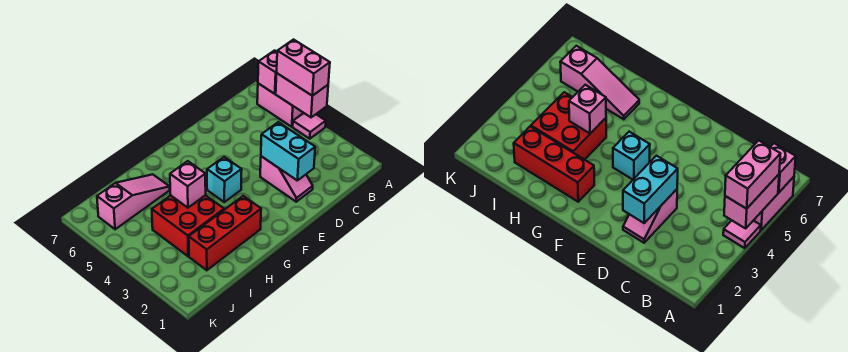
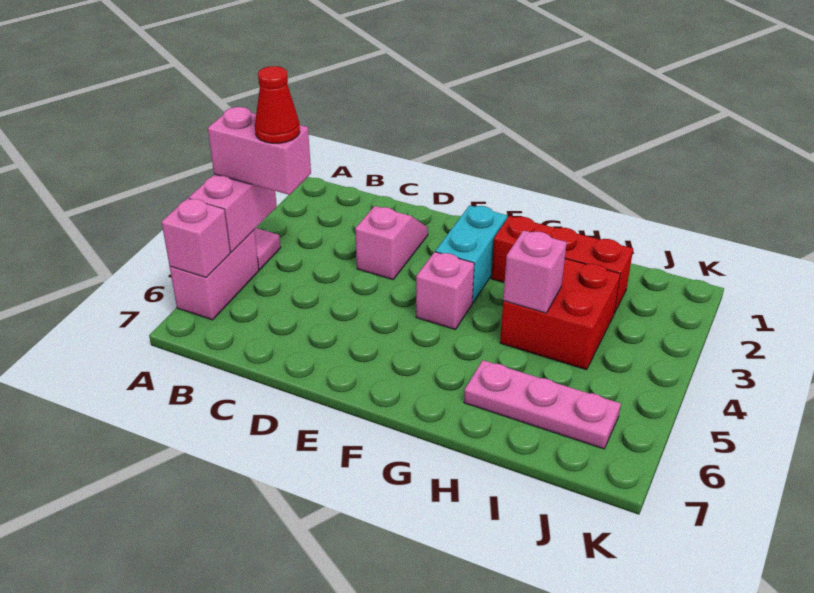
pink 1x2 brick [277,40,330,96] -> pink 1x2 brick turned to [208,107,311,195]
none -> red 1x1 cone [255,66,300,143]
cyan 1x2 brick [261,122,315,180] -> cyan 1x2 brick moved to [435,205,507,303]
cyan 1x1 brick [207,157,242,202] -> pink 1x1 brick [416,252,474,330]
pink 1x3 slope [97,174,170,229] -> pink 1x3 plate [464,360,621,449]

